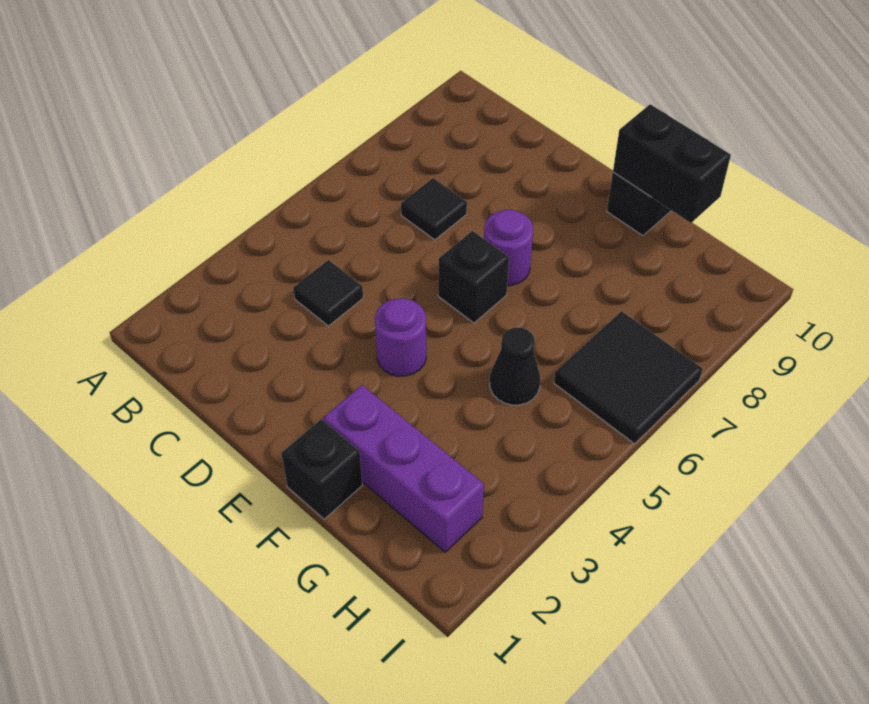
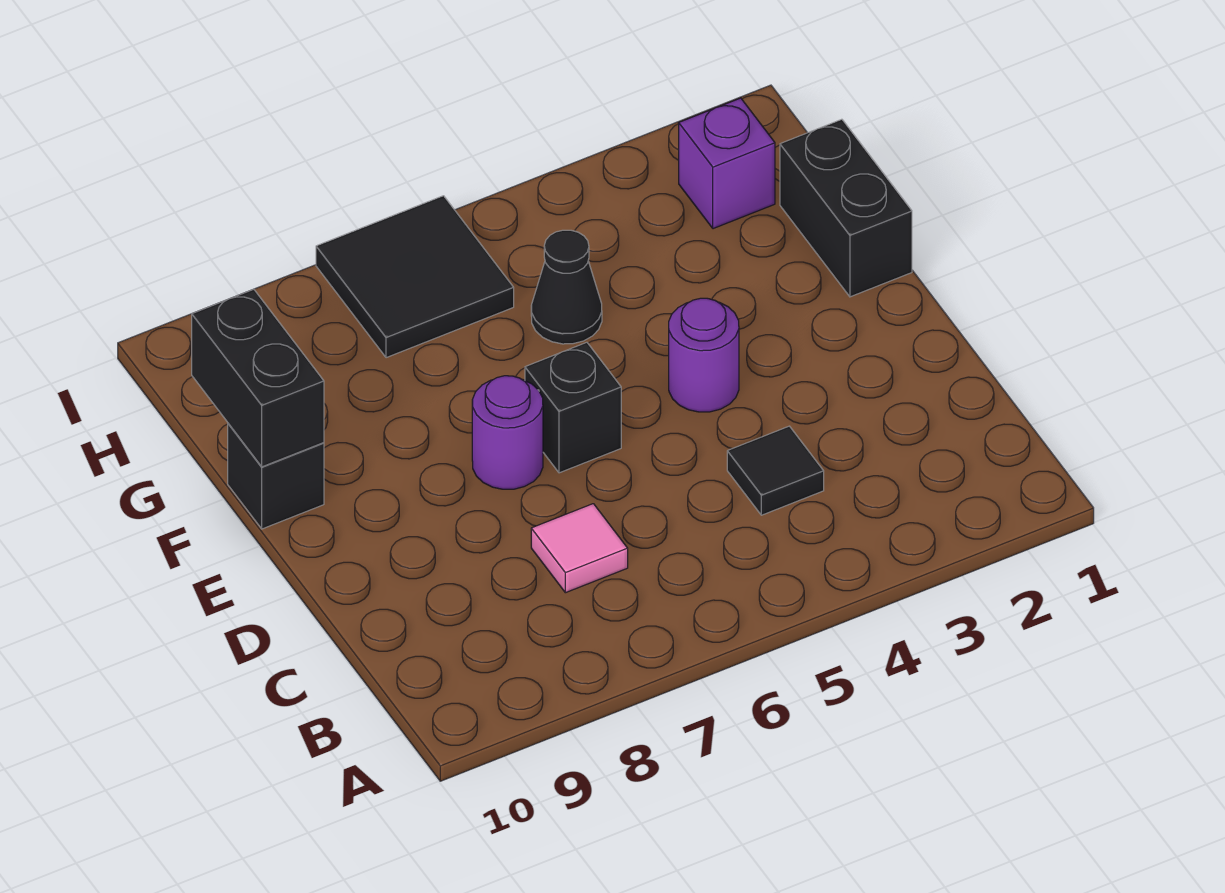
black 1x1 tile [401,178,467,240] -> pink 1x1 tile [531,504,628,593]
black 1x1 brick [282,419,362,519] -> black 1x2 brick [780,119,912,297]
purple 1x3 brick [323,385,484,552] -> purple 1x1 brick [679,98,775,229]

